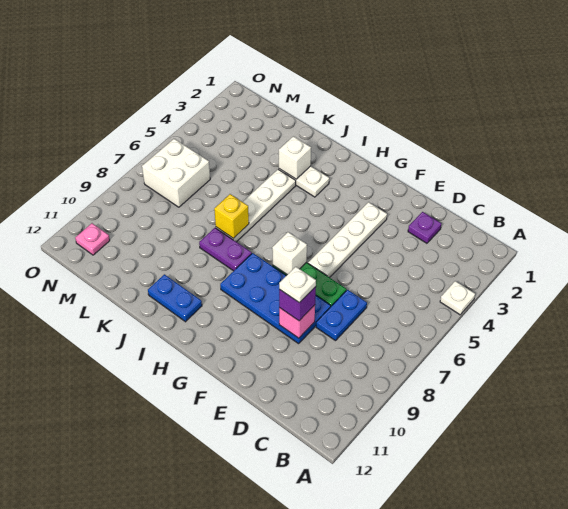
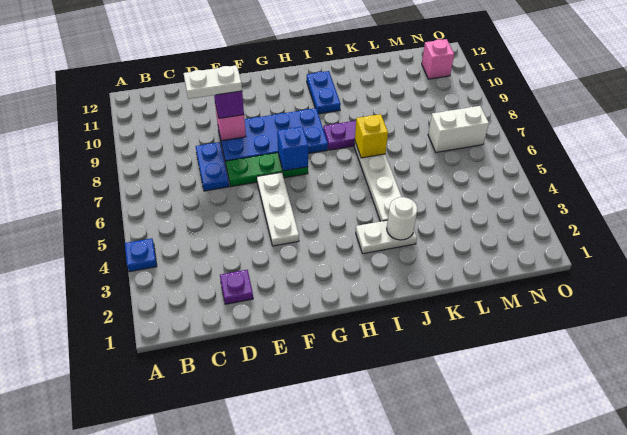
white 1x1 plate [440,281,475,315] -> blue 1x1 plate [125,238,157,272]
white 1x1 plate [279,267,316,303] -> white 1x2 plate [184,65,242,99]
white 1x4 plate [308,202,387,278] -> white 1x3 plate [257,172,299,246]
white 1x1 brick [272,232,307,275] -> blue 1x1 brick [277,127,308,171]
blue 1x2 plate [148,274,202,322] -> blue 1x2 plate turned to [307,71,341,114]
white 1x1 brick [279,136,311,179] -> white 1x1 round brick [387,197,417,240]
white 2x2 brick [142,139,210,207] -> white 1x2 brick [428,106,489,152]
pink 1x1 plate [75,223,110,255] -> pink 1x1 brick [422,39,454,79]

